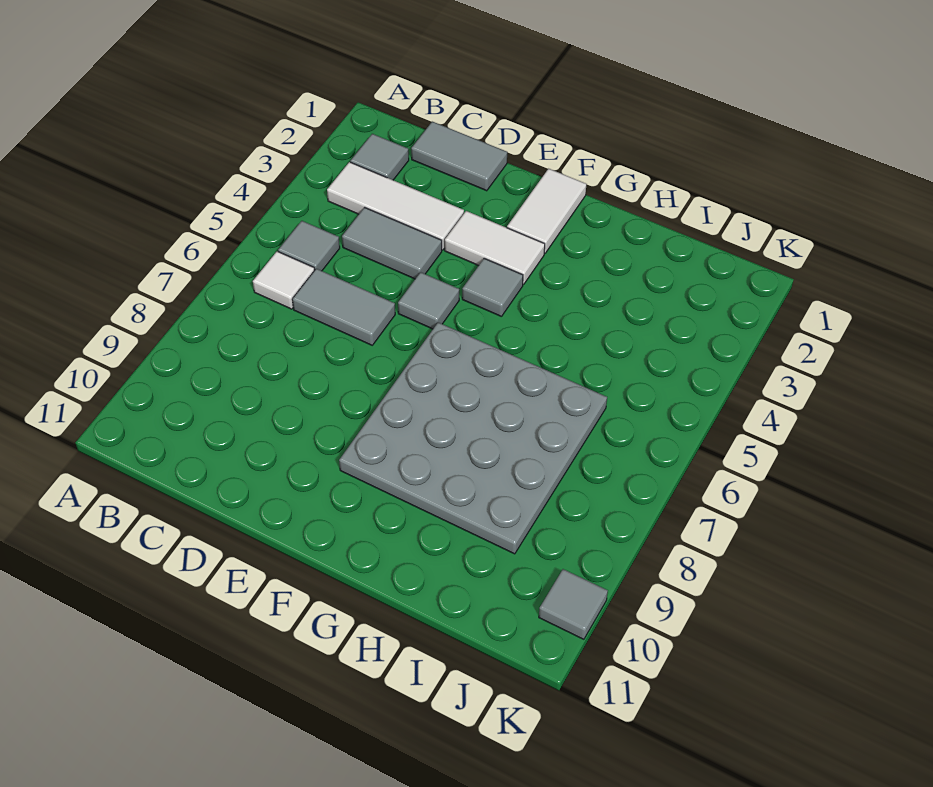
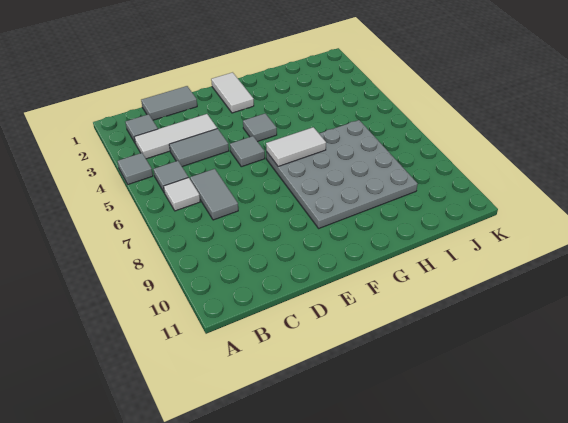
grey 1x2 tile [292,269,395,345] -> grey 1x2 tile turned to [190,169,238,220]
white 1x2 tile [445,211,545,285] -> white 1x2 tile moved to [266,127,326,167]
grey 1x1 tile [539,569,608,639] -> grey 1x1 tile moved to [118,153,153,184]

